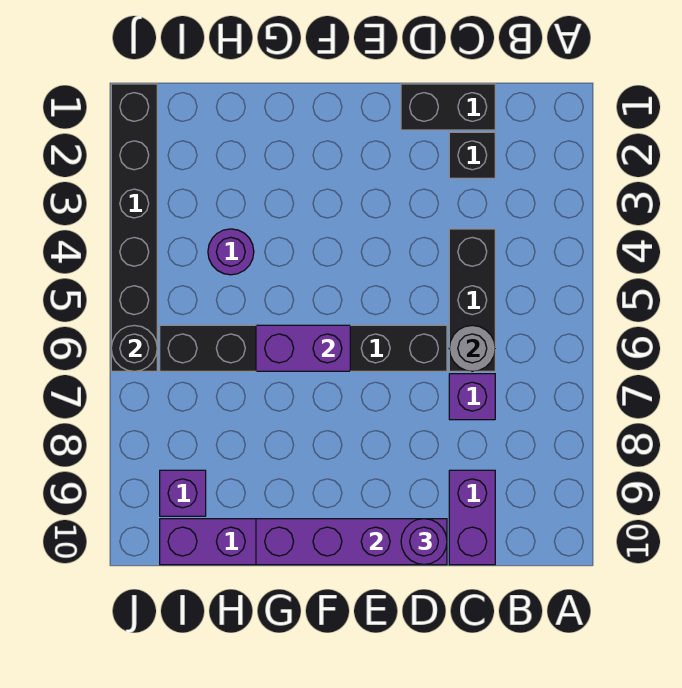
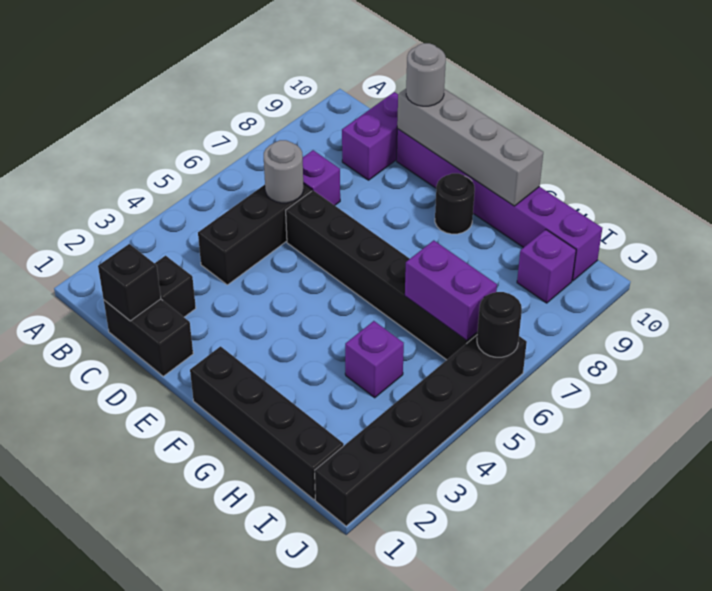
none -> black 1x1 brick [98,244,161,321]
purple 1x4 brick [256,519,447,565] -> grey 1x4 brick [397,89,543,206]
purple 1x1 round brick [401,519,447,565] -> grey 1x1 round brick [406,43,446,106]
none -> black 1x4 brick [190,346,344,500]
purple 1x2 brick [256,325,350,371] -> purple 1x2 brick moved to [405,240,497,340]
none -> black 1x1 round brick [435,173,475,234]
purple 1x1 round brick [208,229,254,275] -> purple 1x1 brick [345,321,404,398]

